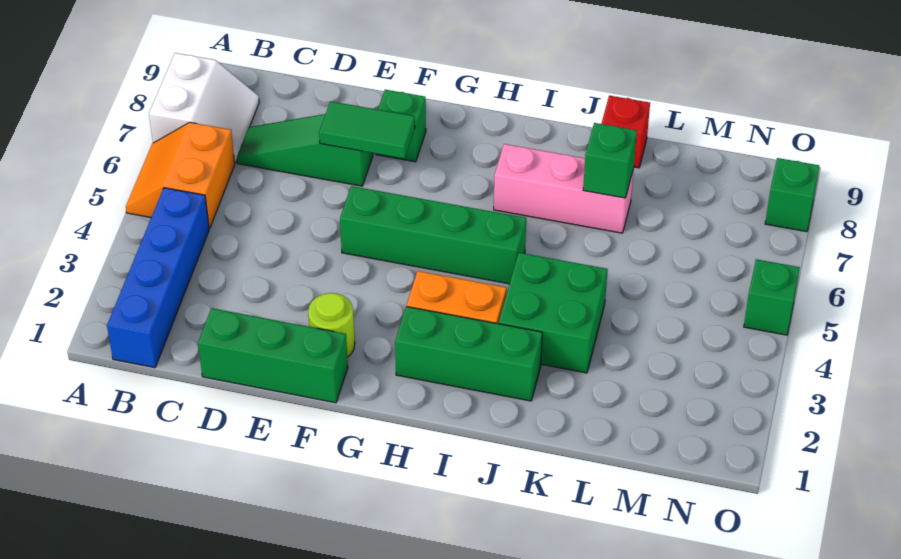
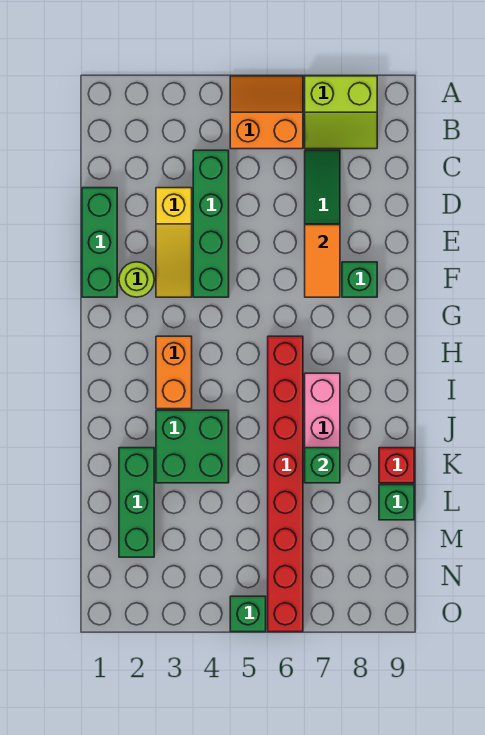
white 2x2 slope [149,53,259,163] -> lime 2x2 slope [305,76,377,149]
blue 1x4 brick [107,188,209,368] -> none
none -> yellow 1x3 slope [156,188,192,297]
green 1x2 tile [319,101,415,158] -> orange 1x2 tile [305,225,340,297]
green 1x4 brick [340,186,526,284] -> green 1x4 brick moved to [193,150,229,297]
green 1x3 brick [395,307,542,401] -> green 1x3 brick moved to [119,448,154,557]
none -> red 1x8 brick [268,336,303,632]
green 1x1 brick [765,158,819,232] -> green 1x1 brick moved to [379,485,414,520]

